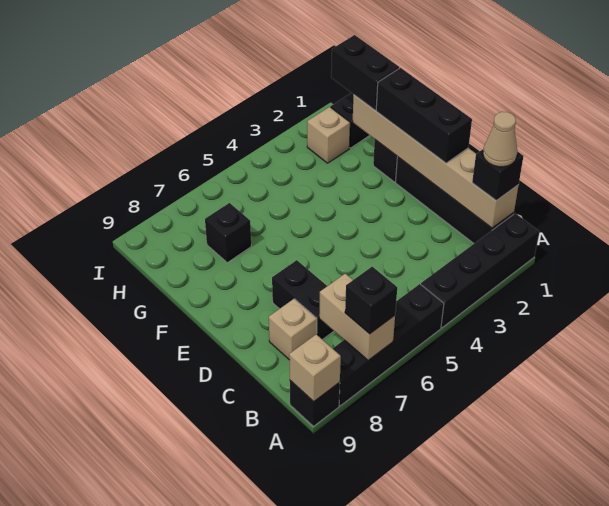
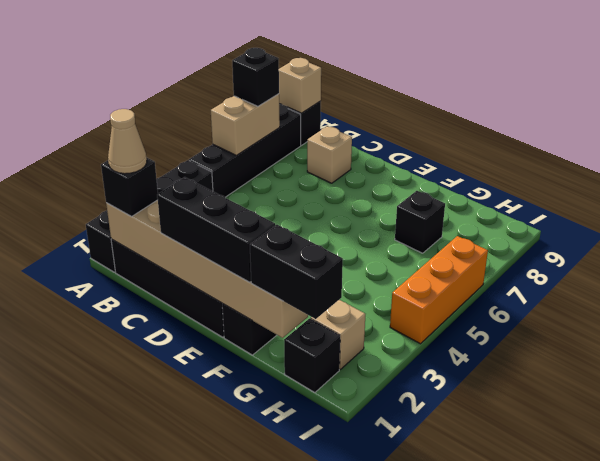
tan 1x2 brick [319,274,395,360] -> tan 1x2 brick turned to [211,94,280,156]
black 1x2 brick [272,260,334,340] -> none
none -> orange 1x3 brick [390,236,488,344]

